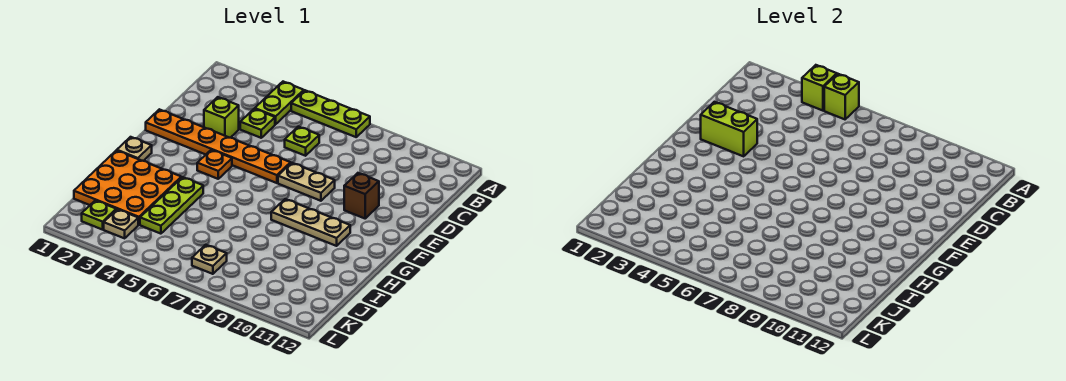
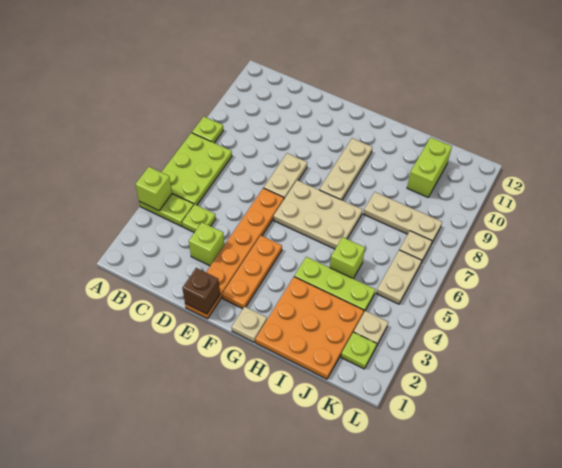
lime 1x3 plate [291,90,370,137] -> lime 2x3 plate [162,133,232,205]
lime 1x1 brick [824,74,859,119] -> lime 1x1 brick moved to [330,237,365,279]
lime 1x1 plate [285,127,319,156] -> lime 1x1 plate moved to [192,117,223,143]
lime 1x2 brick [701,102,757,156] -> lime 1x2 brick moved to [407,137,452,197]
brown 1x1 brick [344,173,379,218] -> brown 1x1 brick moved to [182,268,220,314]
orange 1x1 plate [197,150,232,179] -> orange 1x3 plate [222,235,282,309]
none -> tan 2x3 plate [274,180,362,249]
none -> tan 1x3 plate [364,192,442,244]
none -> tan 1x2 plate [376,250,422,304]

